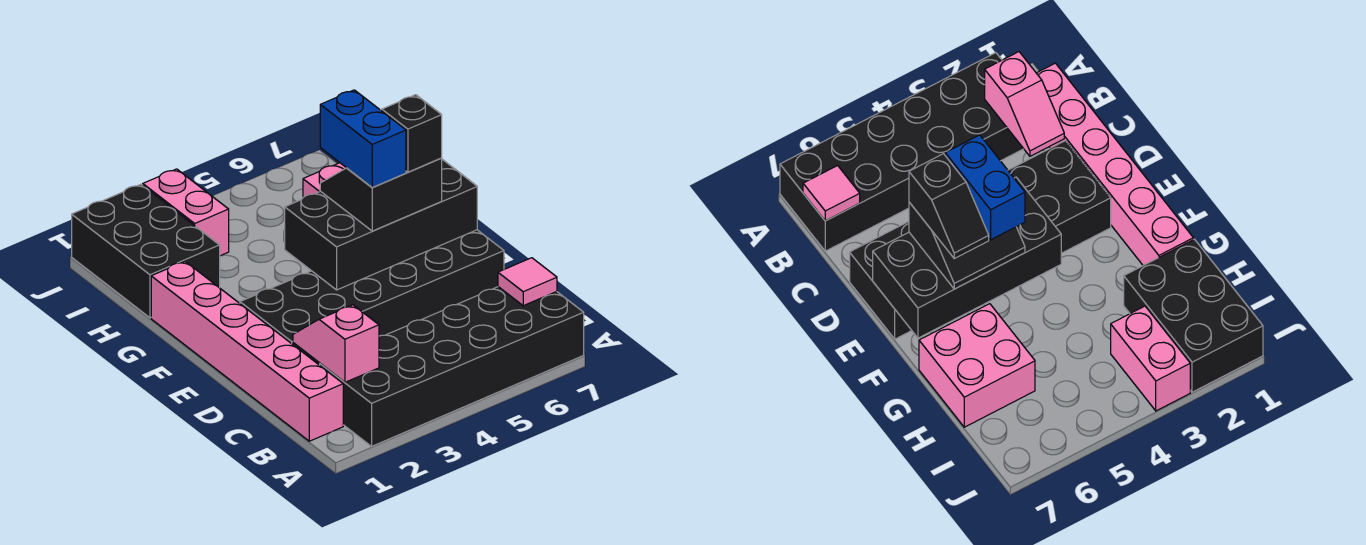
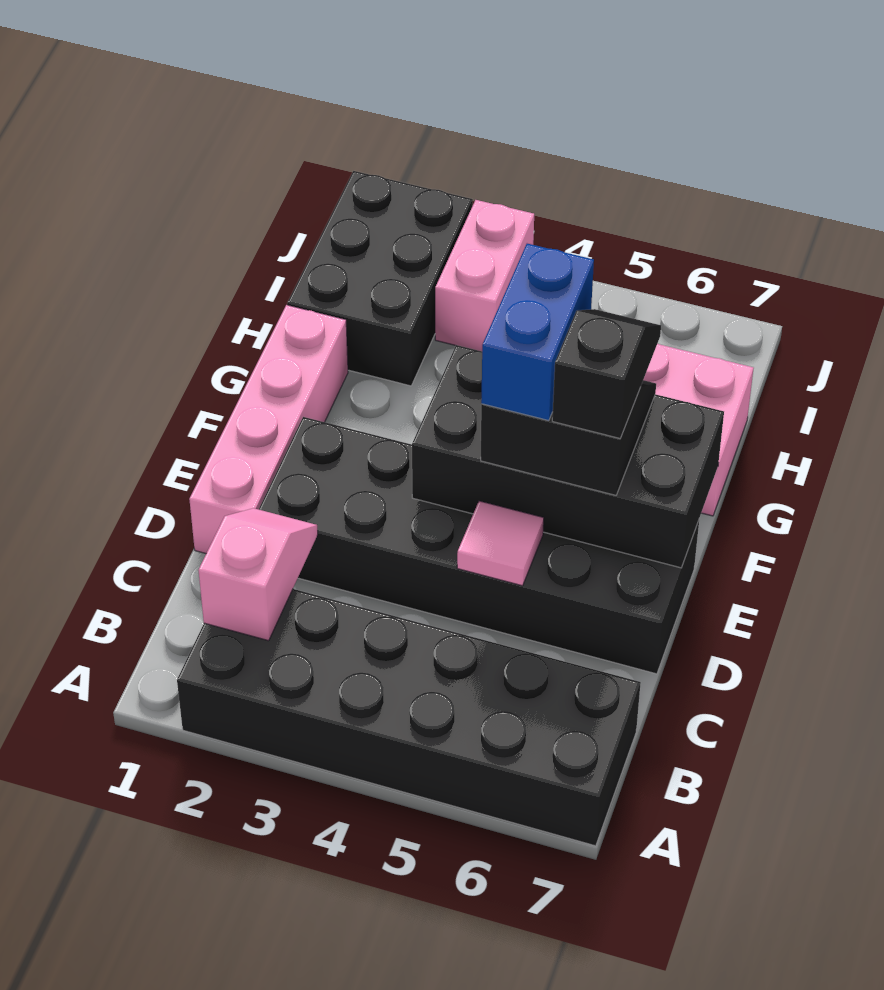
pink 1x6 brick [151,262,343,441] -> pink 1x4 brick [189,305,348,553]
pink 1x1 tile [498,258,557,306] -> pink 1x1 tile moved to [457,501,544,586]

